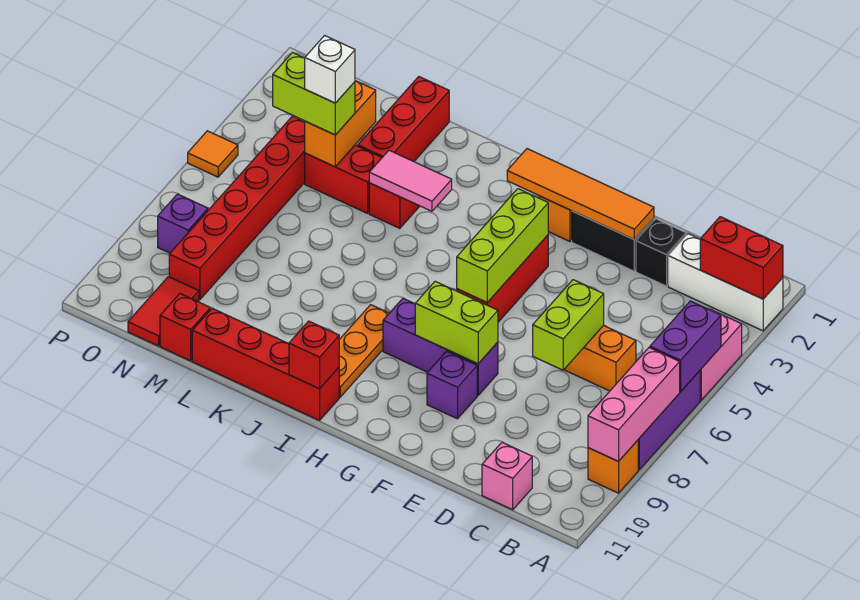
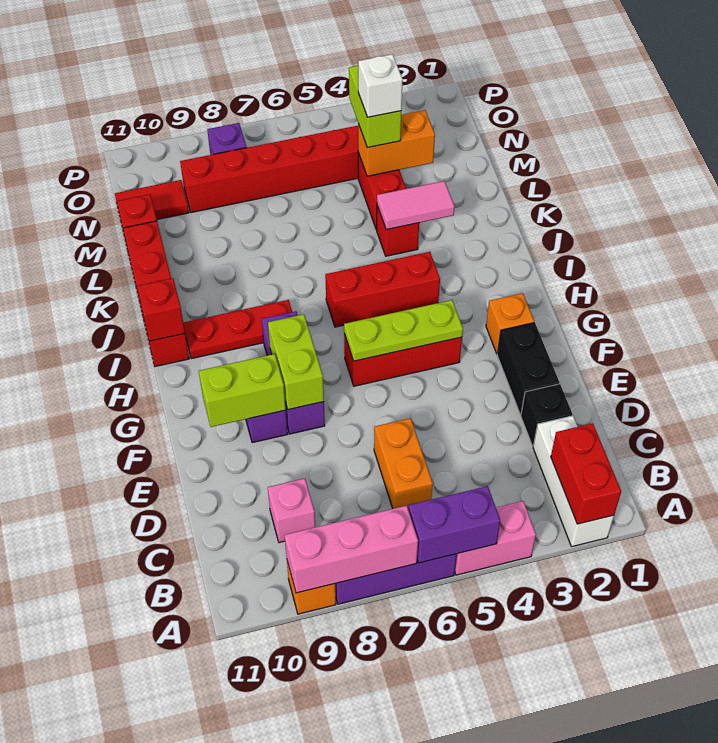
pink 1x1 brick [482,442,532,510] -> pink 1x1 brick moved to [268,478,315,543]
lime 1x2 brick [533,280,604,370] -> lime 1x2 brick moved to [199,354,286,427]
orange 1x4 tile [507,149,654,240] -> none
lime 1x3 brick [457,189,548,302] -> lime 1x3 plate [344,300,463,361]
orange 1x3 plate [339,305,389,397] -> red 1x3 plate [183,300,292,359]
pink 1x2 tile [369,150,452,211] -> pink 1x2 tile turned to [377,181,455,230]
red 1x3 brick [358,77,449,162] -> red 1x3 brick moved to [325,252,440,327]
orange 1x1 tile [188,131,238,177] -> none

